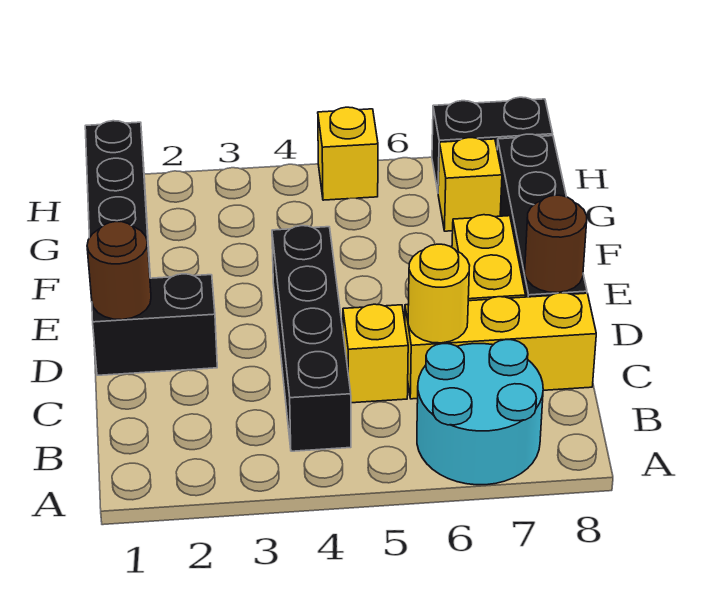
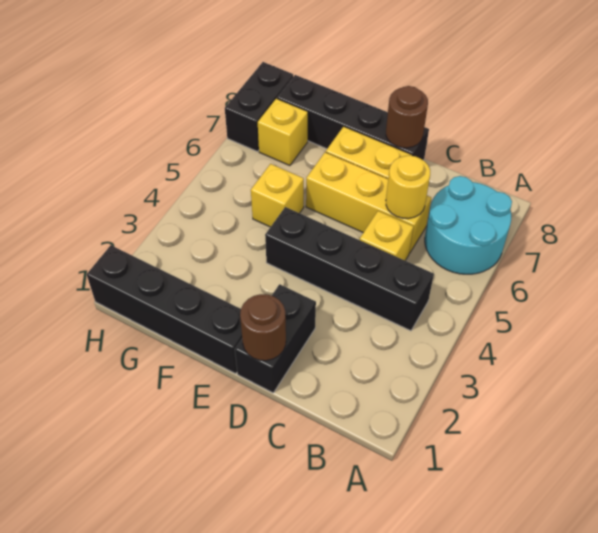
yellow 1x3 brick [405,293,596,399] -> yellow 1x3 brick turned to [306,152,431,253]
yellow 1x1 brick [318,107,378,200] -> yellow 1x1 brick moved to [251,164,304,227]

